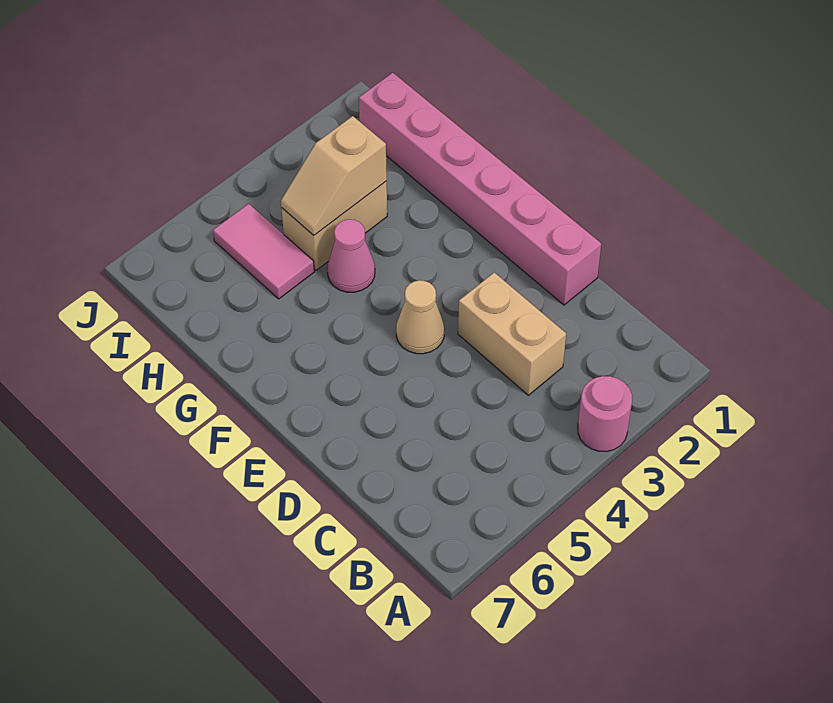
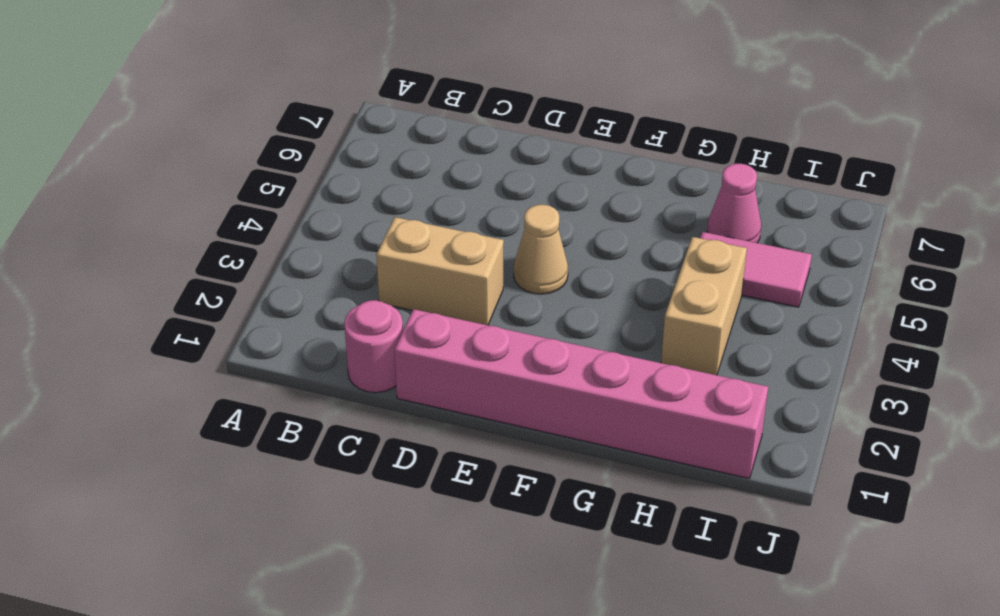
pink 1x1 round brick [578,376,632,452] -> pink 1x1 round brick moved to [344,300,403,393]
pink 1x1 cone [327,219,375,292] -> pink 1x1 cone moved to [707,164,761,243]
tan 1x2 slope [281,116,387,235] -> none

